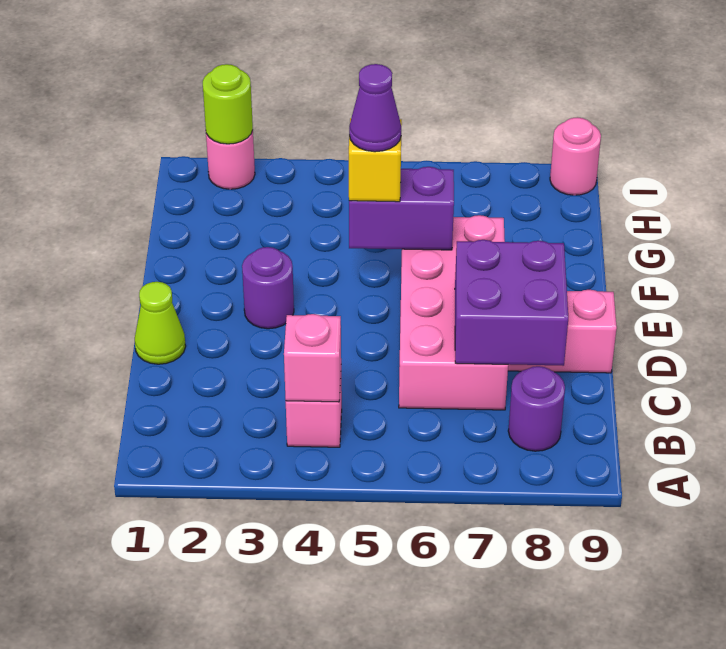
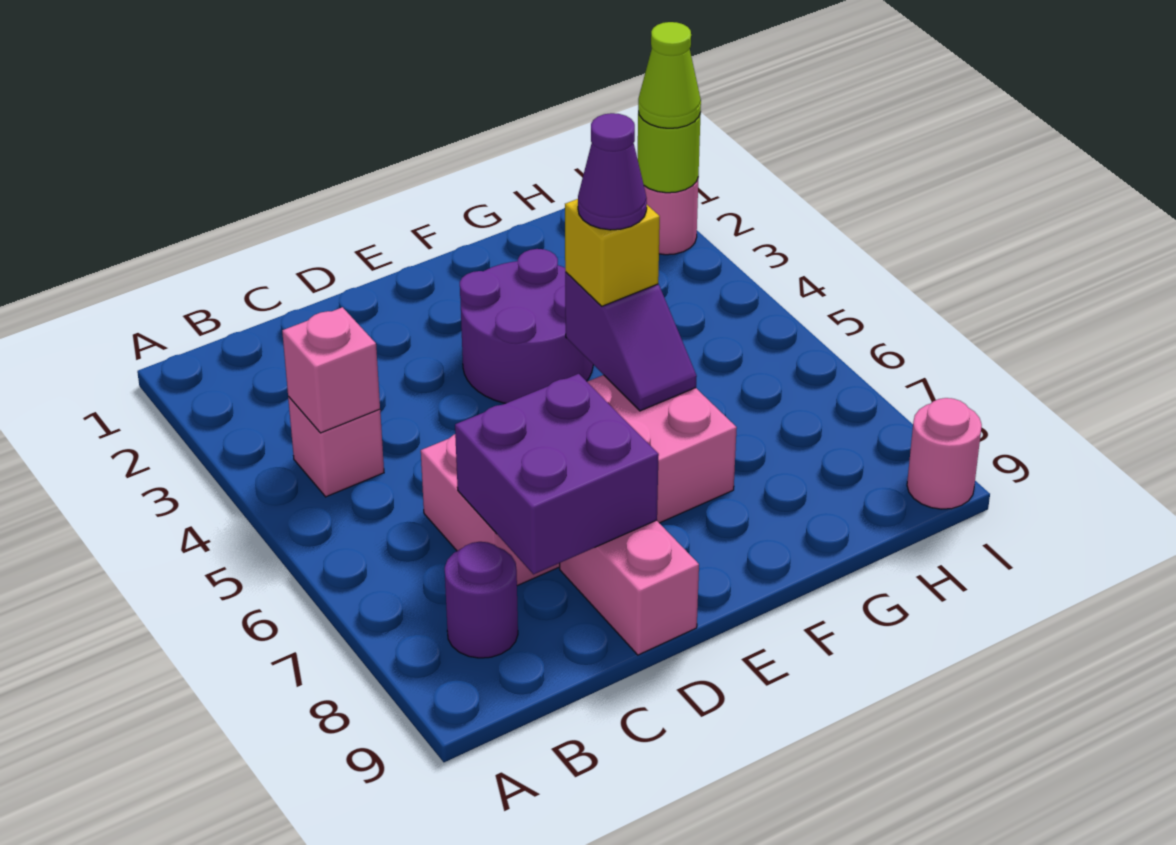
lime 1x1 cone [135,282,186,364] -> lime 1x1 cone moved to [638,22,701,128]
purple 1x1 round brick [242,247,294,329] -> purple 2x2 round brick [460,249,593,403]
purple 1x2 brick [349,167,454,250] -> purple 1x2 slope [565,272,697,411]

